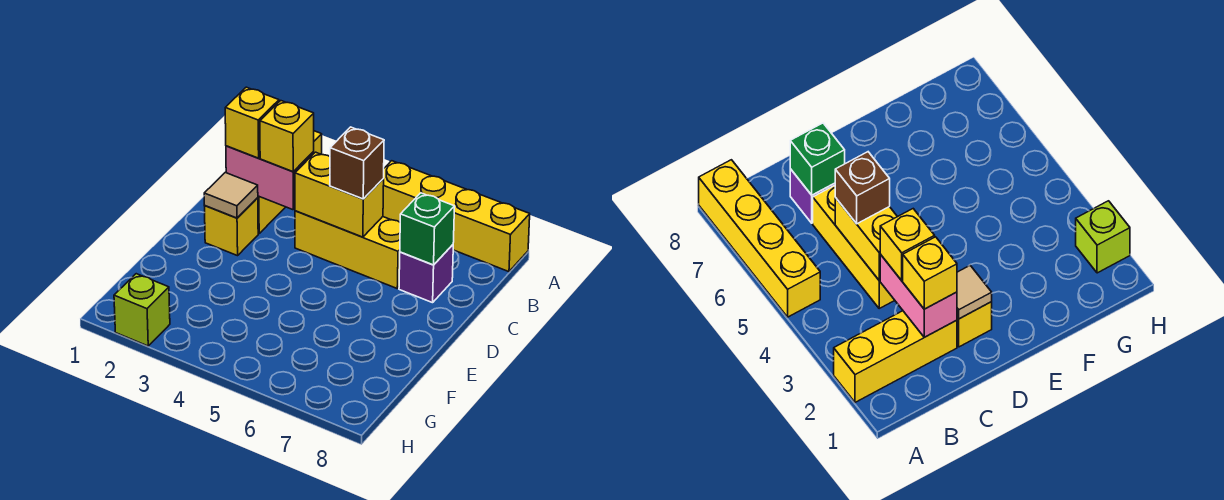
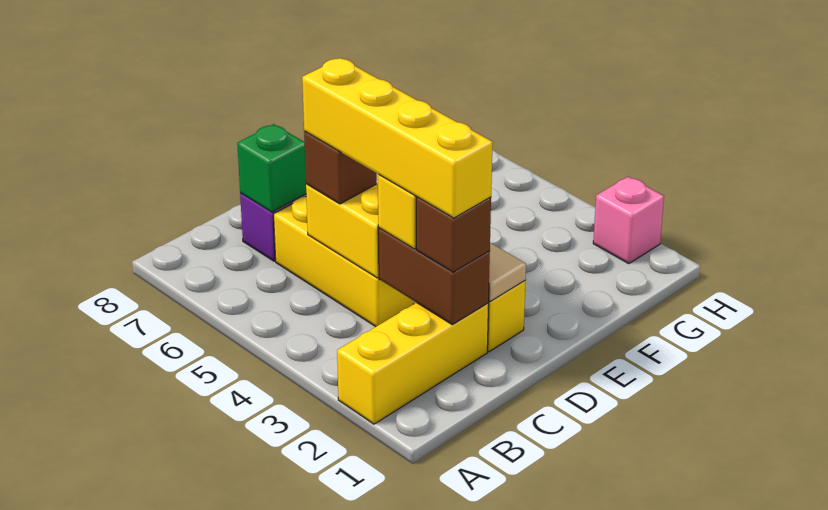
yellow 1x4 brick [383,161,530,272] -> yellow 1x4 brick moved to [302,58,493,218]
pink 1x2 brick [226,146,314,210] -> brown 1x2 brick [378,228,490,325]
yellow 1x1 brick [225,87,279,158] -> brown 1x1 brick [416,197,491,272]
lime 1x1 brick [114,274,170,346] -> pink 1x1 brick [593,177,664,264]

